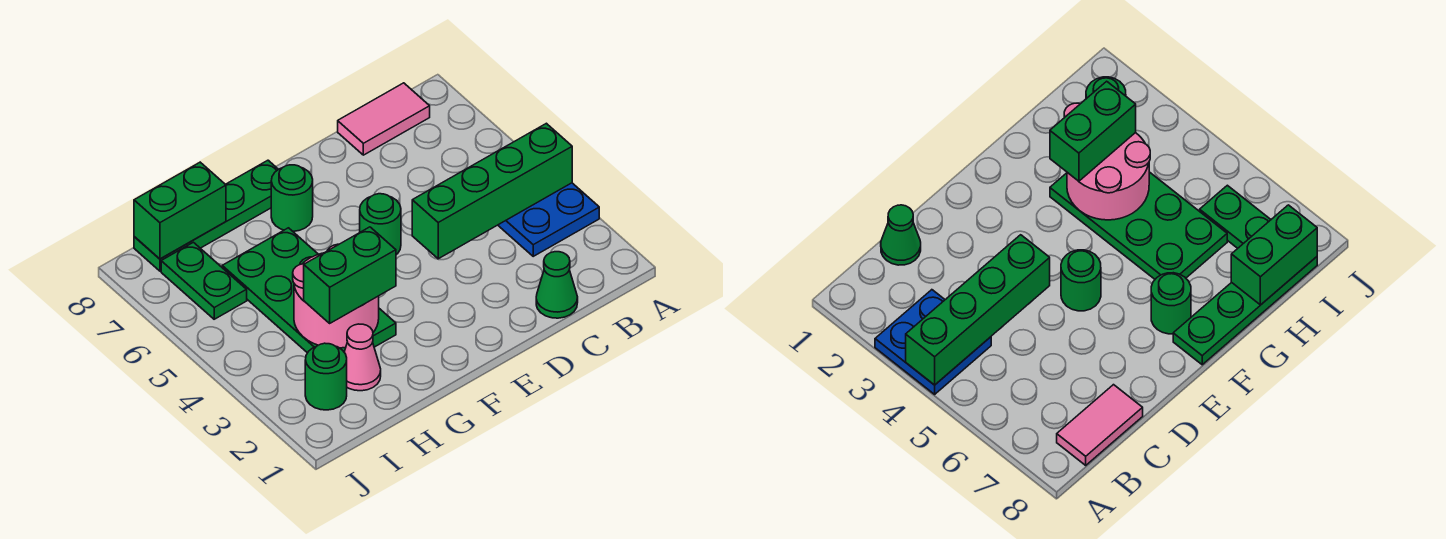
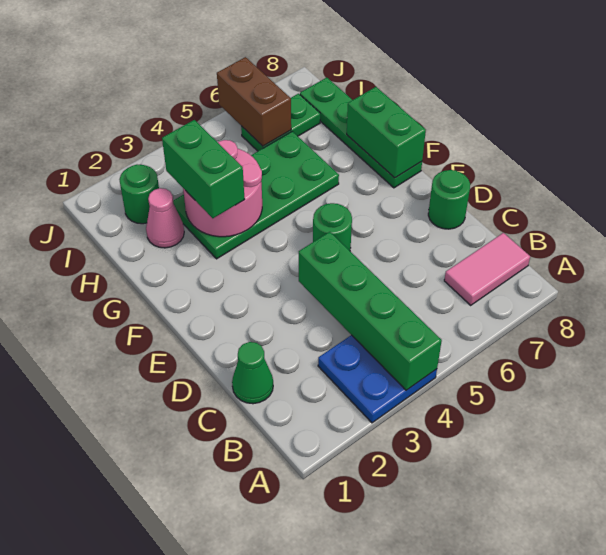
pink 1x2 tile [338,83,430,155] -> pink 1x2 tile turned to [444,233,530,305]
green 1x1 round brick [271,165,313,231] -> green 1x1 round brick moved to [428,170,470,229]
green 1x2 brick [134,162,226,259] -> green 1x2 brick moved to [347,87,426,178]
none -> brown 1x2 brick [217,57,291,146]

